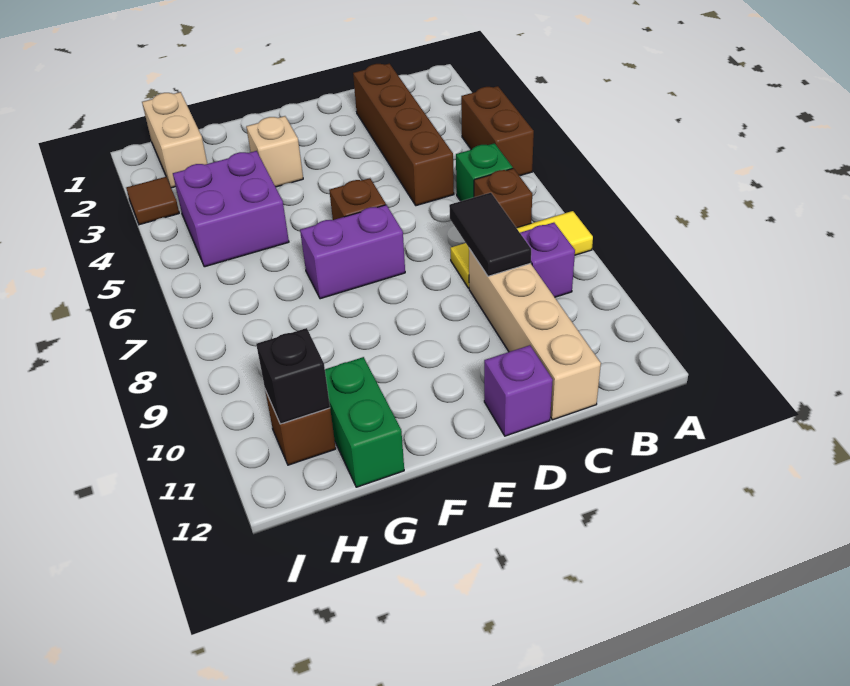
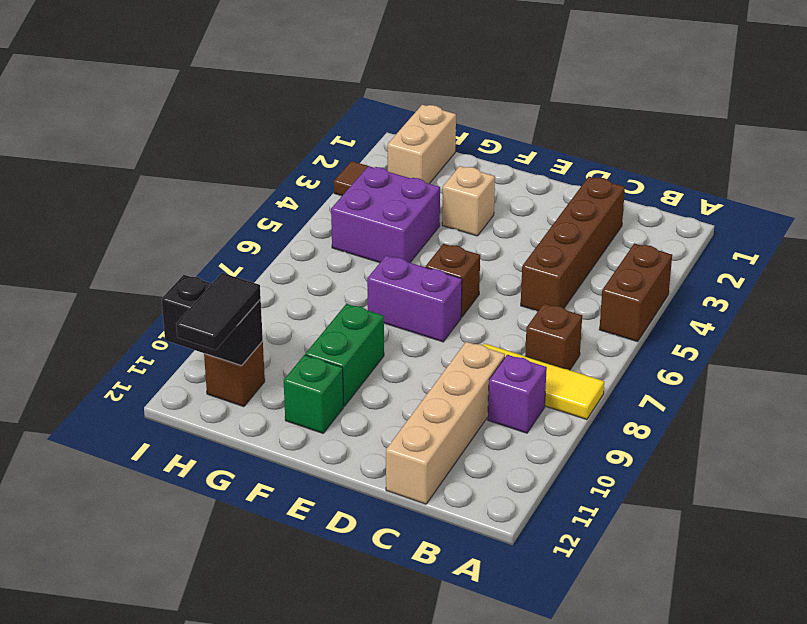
green 1x1 brick [456,143,513,201] -> green 1x1 brick moved to [284,355,343,433]
black 1x2 tile [449,193,531,276] -> black 1x2 tile moved to [176,273,261,350]
purple 1x1 brick [484,345,553,436] -> none
green 1x2 brick [325,357,404,487] -> green 1x2 brick moved to [305,304,384,406]
black 1x1 brick [256,328,330,424] -> black 1x2 brick [162,275,263,366]

